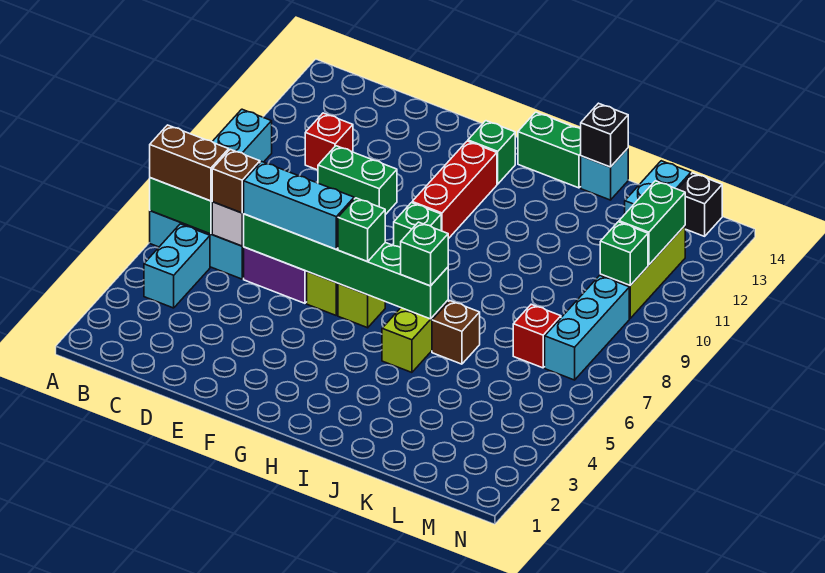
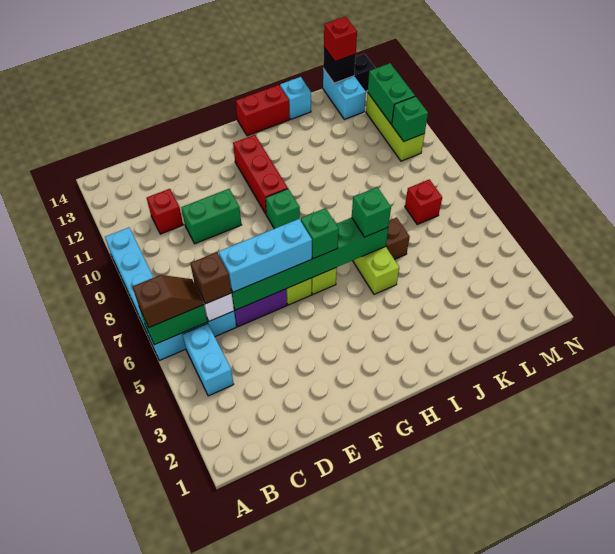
brown 1x2 brick [150,125,229,201] -> brown 1x2 slope [132,275,204,327]
green 1x1 brick [468,121,515,184] -> none
green 1x2 brick [518,112,581,188] -> red 1x2 brick [236,85,290,136]
black 1x1 brick [581,103,628,167] -> black 1x1 brick moved to [323,48,356,83]
none -> red 1x1 brick [324,16,357,62]
cyan 1x3 brick [545,275,629,380] -> none

